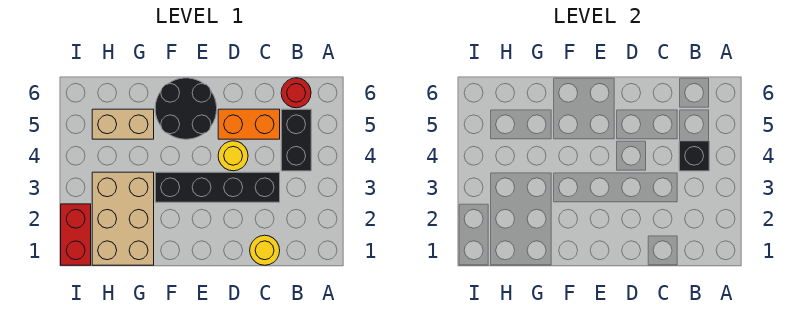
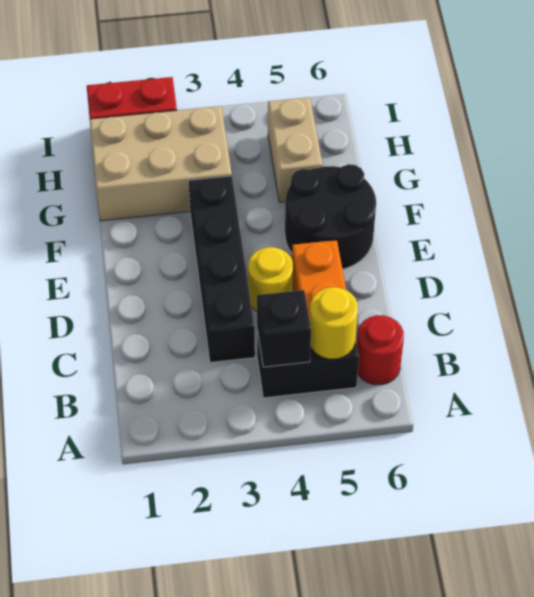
yellow 1x1 round brick [250,235,280,265] -> yellow 1x1 round brick moved to [310,287,358,359]

